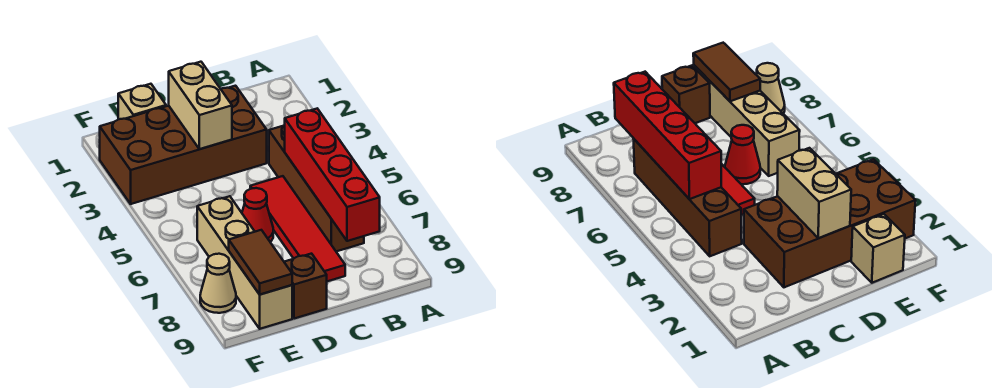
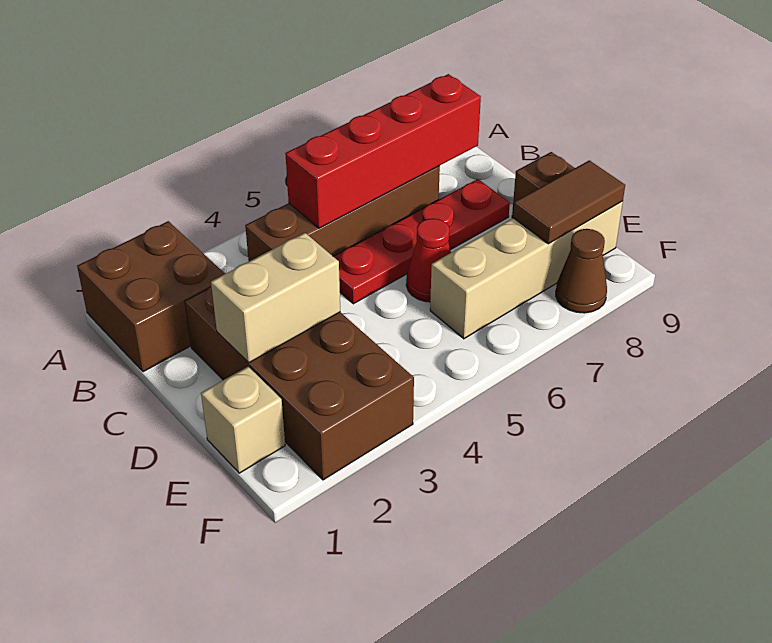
none -> brown 2x2 brick [77,221,225,372]
red 1x4 tile [250,176,345,281] -> red 1x4 plate [333,179,510,304]
tan 1x1 cone [200,254,236,313] -> brown 1x1 cone [556,229,607,313]

